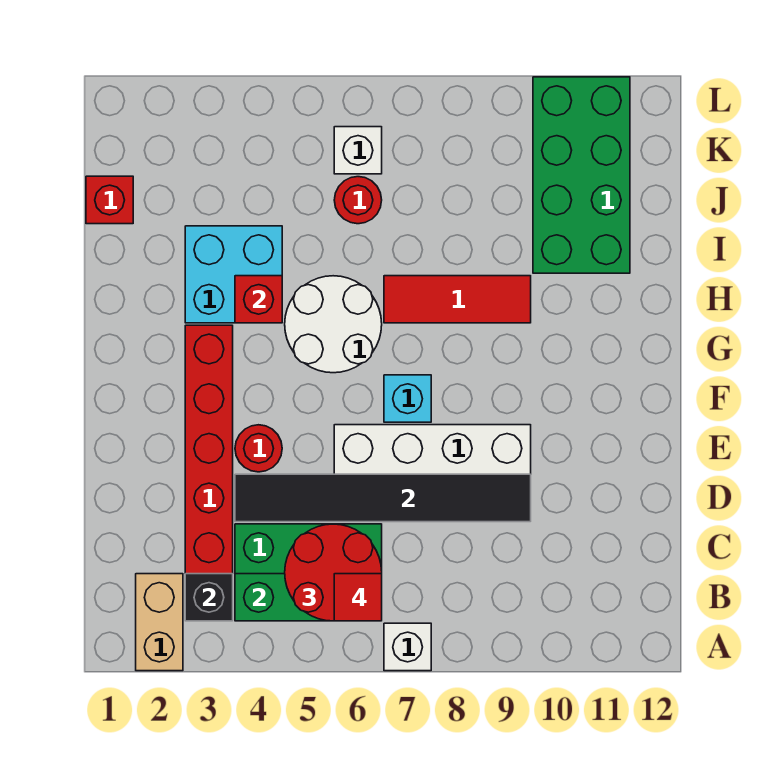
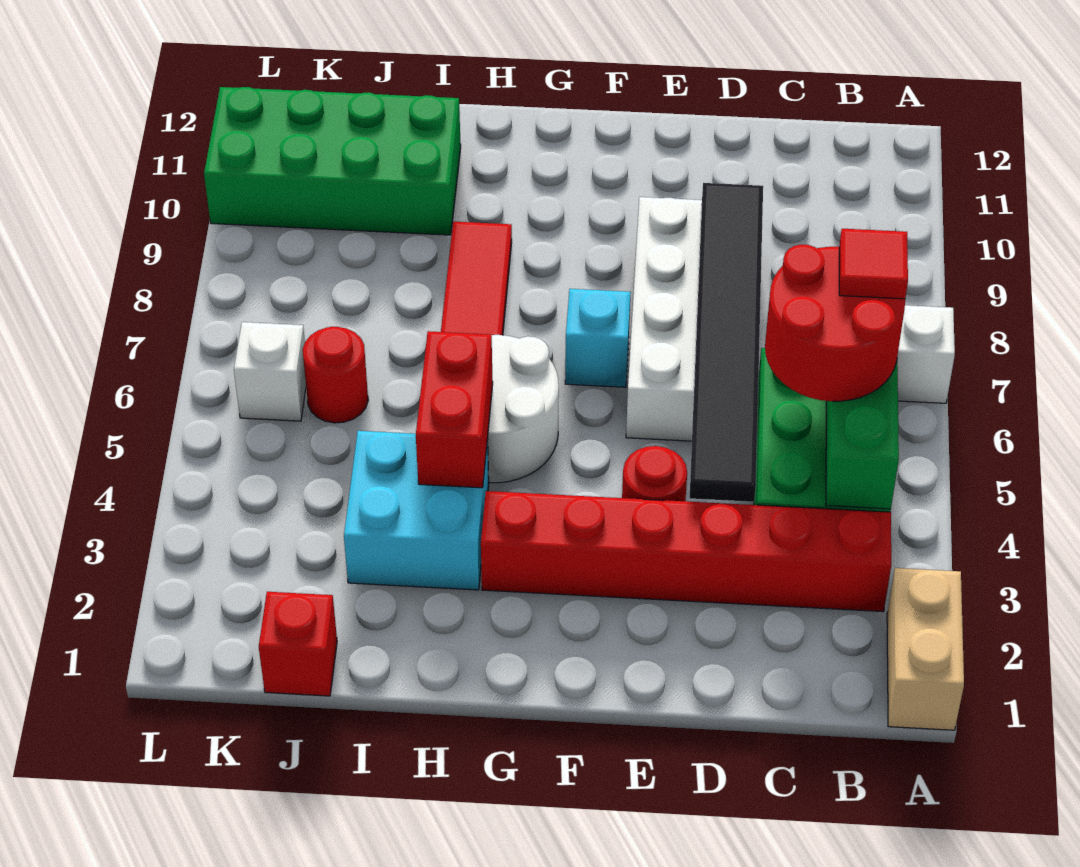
tan 1x2 brick [136,574,183,671] -> tan 1x2 brick turned to [887,568,964,730]
black 1x1 brick [185,574,233,621] -> none
red 1x1 brick [235,276,282,323] -> red 1x2 brick [416,331,493,488]

